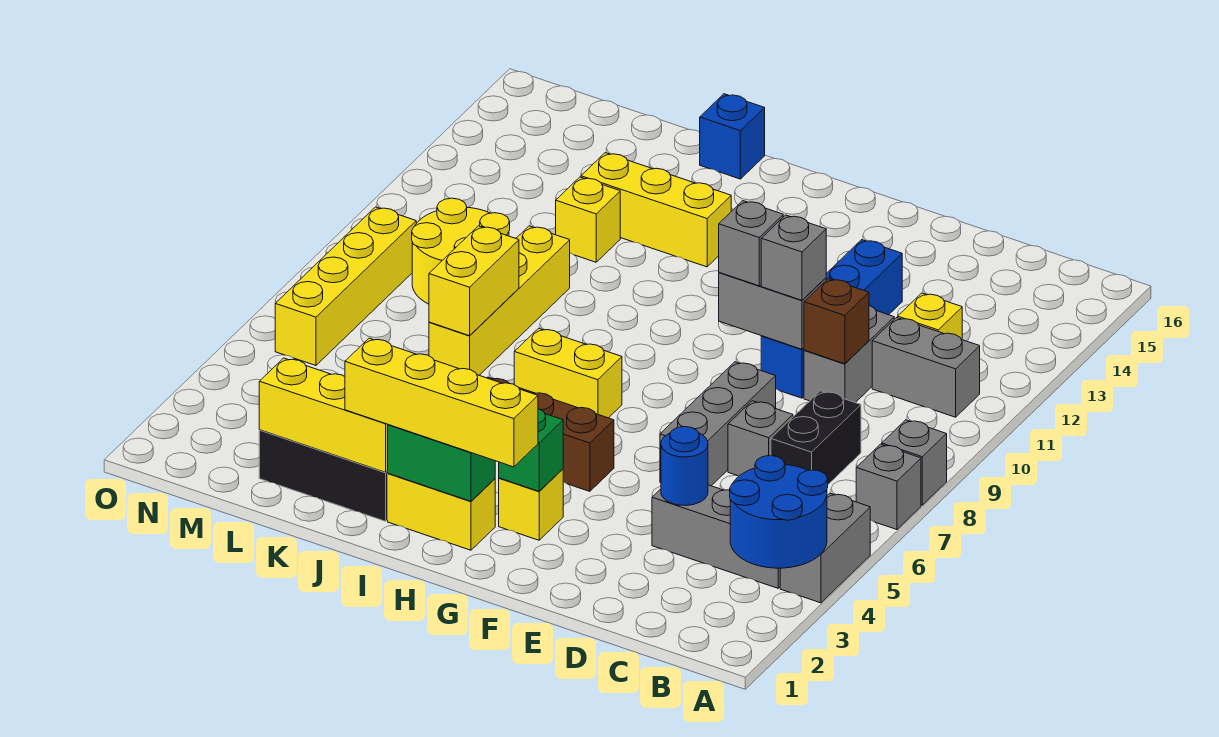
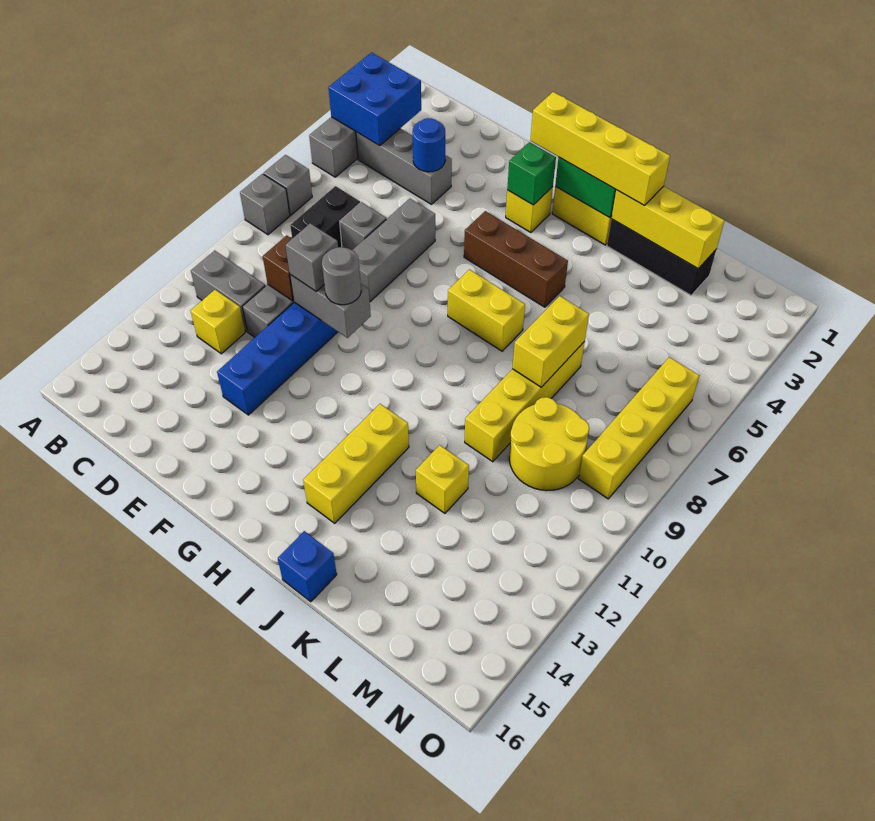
blue 2x2 round brick [730,456,828,568] -> blue 2x2 brick [329,53,421,146]
grey 1x1 brick [719,201,783,286] -> grey 1x1 round brick [322,247,361,305]
yellow 1x3 brick [581,153,731,267] -> yellow 1x3 brick turned to [303,404,409,523]

